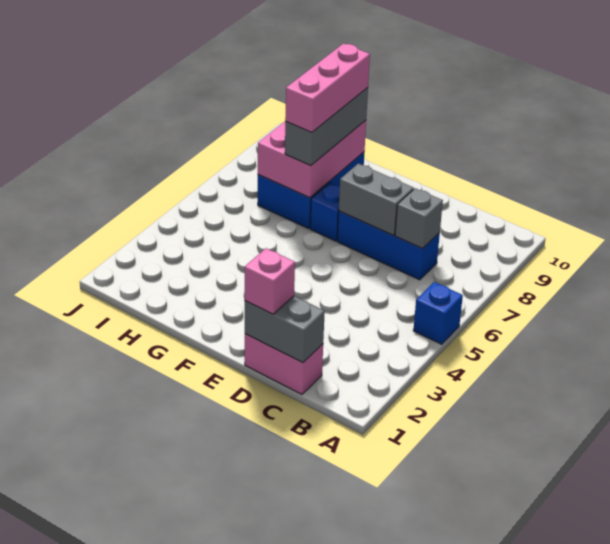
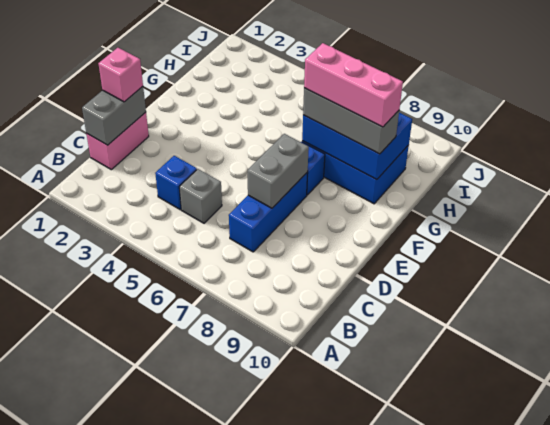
blue 1x1 brick [413,282,463,344] -> blue 1x1 brick moved to [155,156,197,209]
grey 1x1 brick [395,188,443,249] -> grey 1x1 brick moved to [179,169,222,223]
pink 2x3 brick [258,120,366,198] -> blue 2x3 brick [302,113,412,180]

